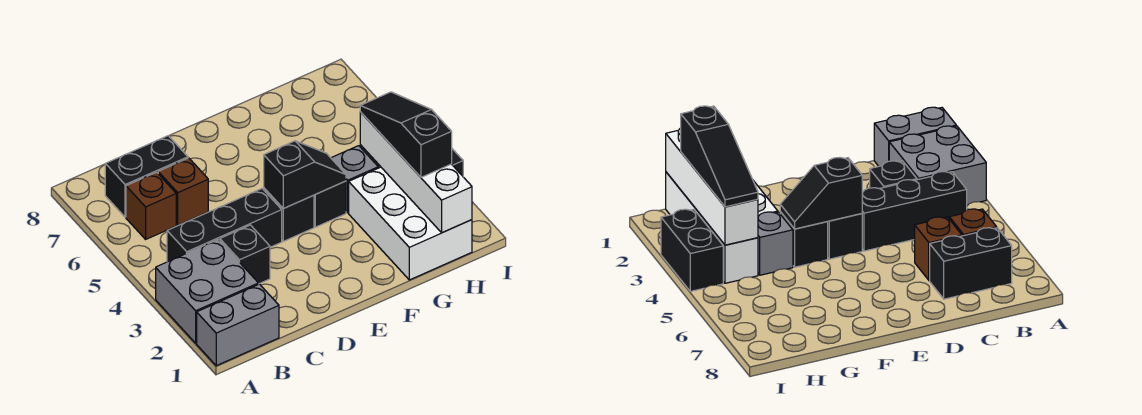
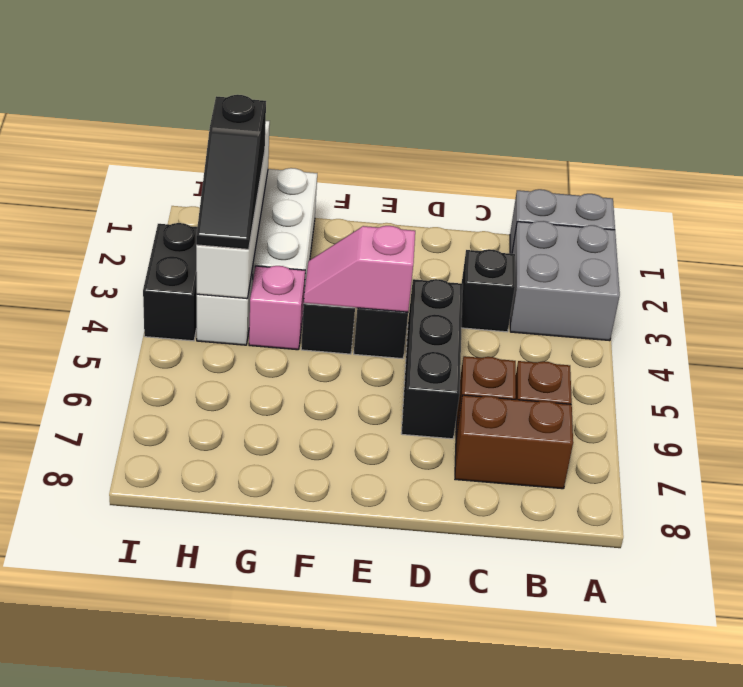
black 1x3 brick [167,189,282,262] -> black 1x3 brick turned to [401,279,463,439]
black 1x2 brick [105,136,188,217] -> brown 1x2 brick [455,395,573,489]
black 1x2 slope [264,141,346,209] -> pink 1x2 slope [304,226,415,312]
grey 1x1 brick [331,146,378,213] -> pink 1x1 brick [249,266,305,350]

